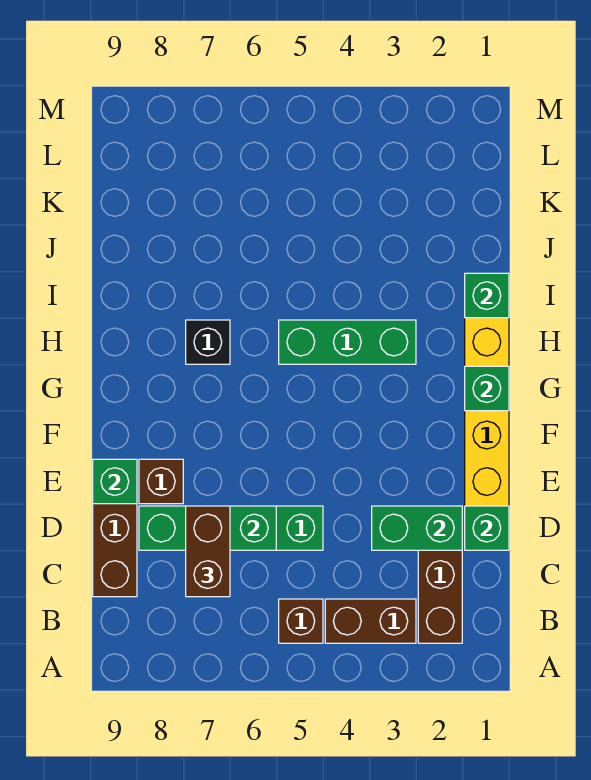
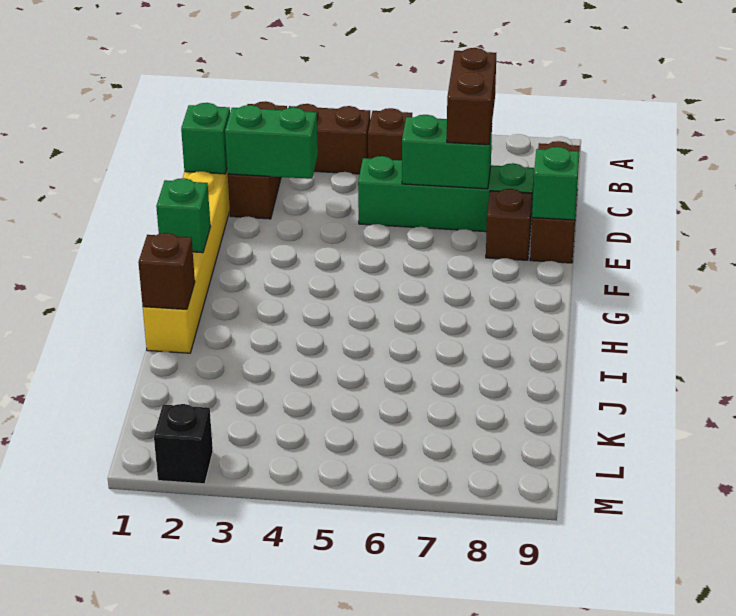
green 1x3 brick [279,320,416,364] -> none
black 1x1 brick [186,320,230,364] -> black 1x1 brick moved to [154,404,213,484]
green 1x1 brick [465,273,509,318] -> brown 1x1 brick [138,233,195,309]

